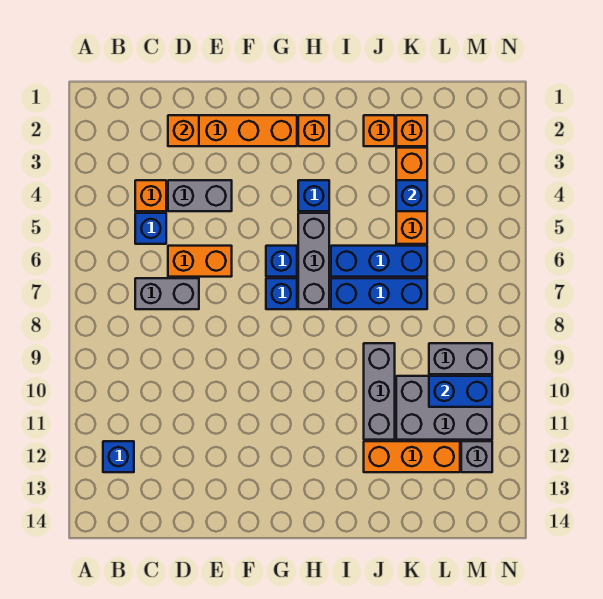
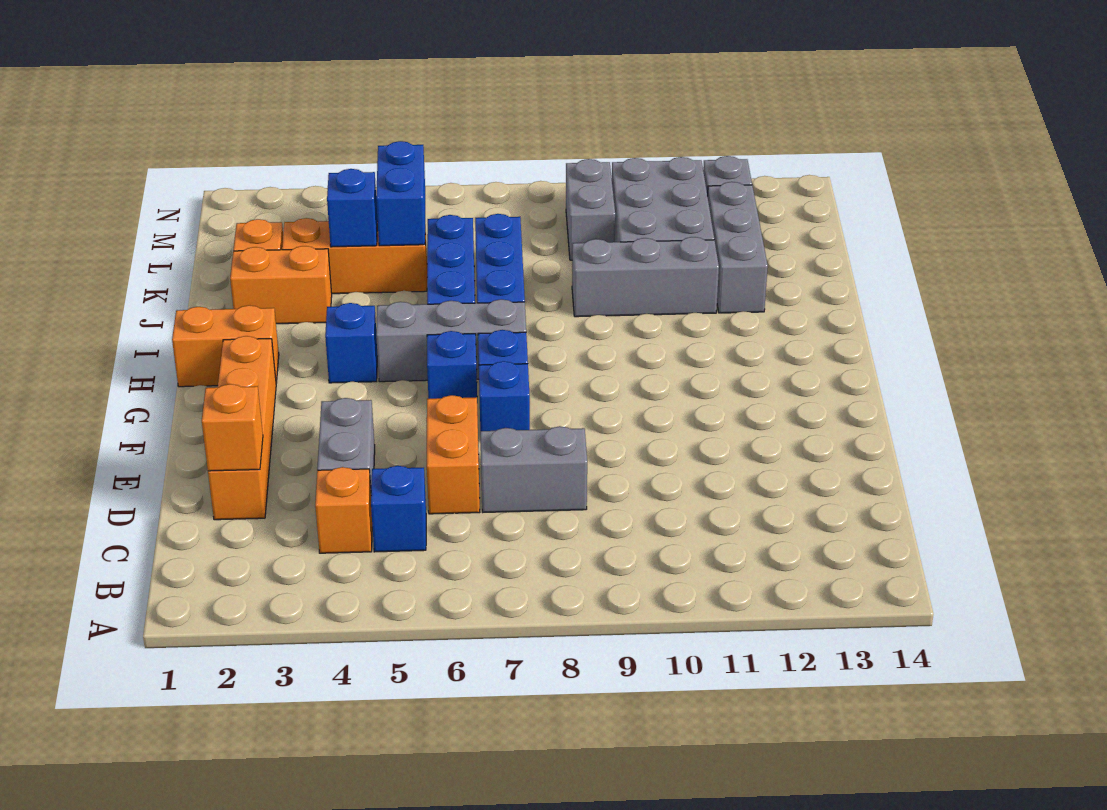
blue 1x1 brick [103,441,134,472] -> blue 1x1 brick moved to [479,361,530,431]
grey 1x2 brick [135,278,199,309] -> grey 1x2 brick turned to [480,426,587,512]
orange 1x1 brick [298,115,329,146] -> orange 1x2 brick [172,305,279,387]
orange 1x1 brick [364,115,395,146] -> orange 1x2 brick [230,246,332,324]
orange 1x3 brick [364,441,460,472] -> grey 1x3 brick [708,182,768,313]
blue 1x2 brick [429,376,492,407] -> blue 1x2 brick moved to [376,141,425,246]

